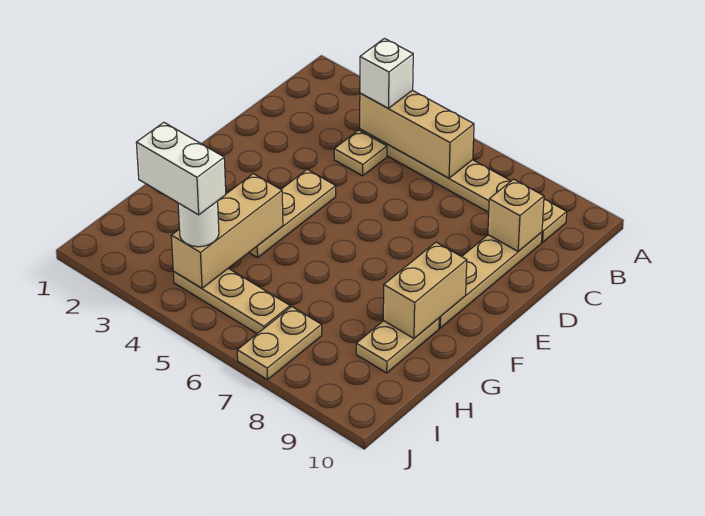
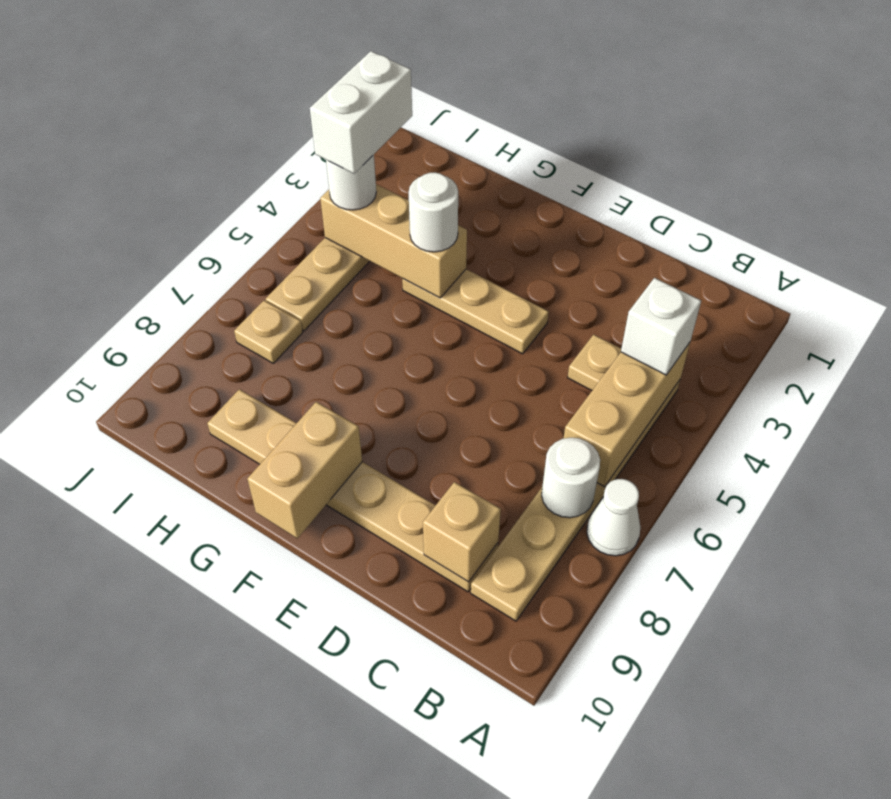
none -> white 1x1 cone [587,479,640,556]
none -> white 1x1 round brick [542,438,600,518]
tan 1x2 brick [383,242,467,338] -> tan 1x2 brick turned to [247,402,362,538]
none -> white 1x1 round brick [409,172,458,252]
tan 1x2 plate [237,307,322,380] -> tan 1x1 plate [234,300,303,363]

